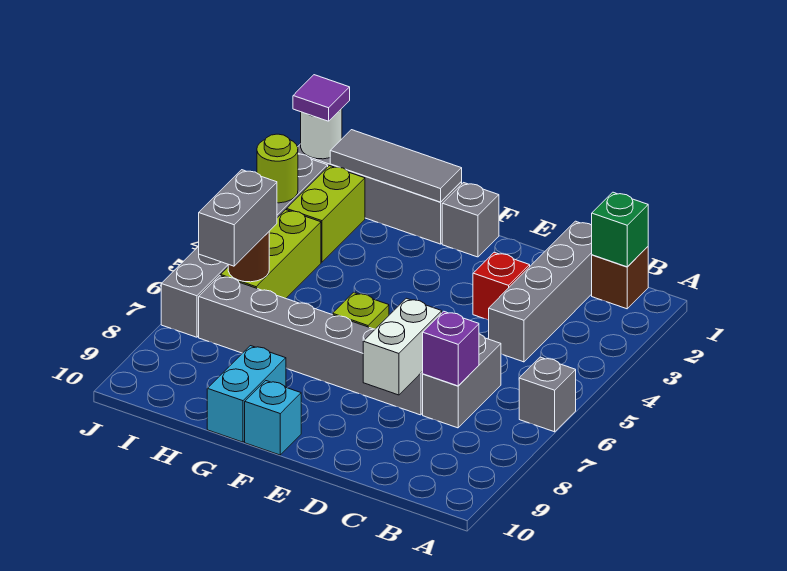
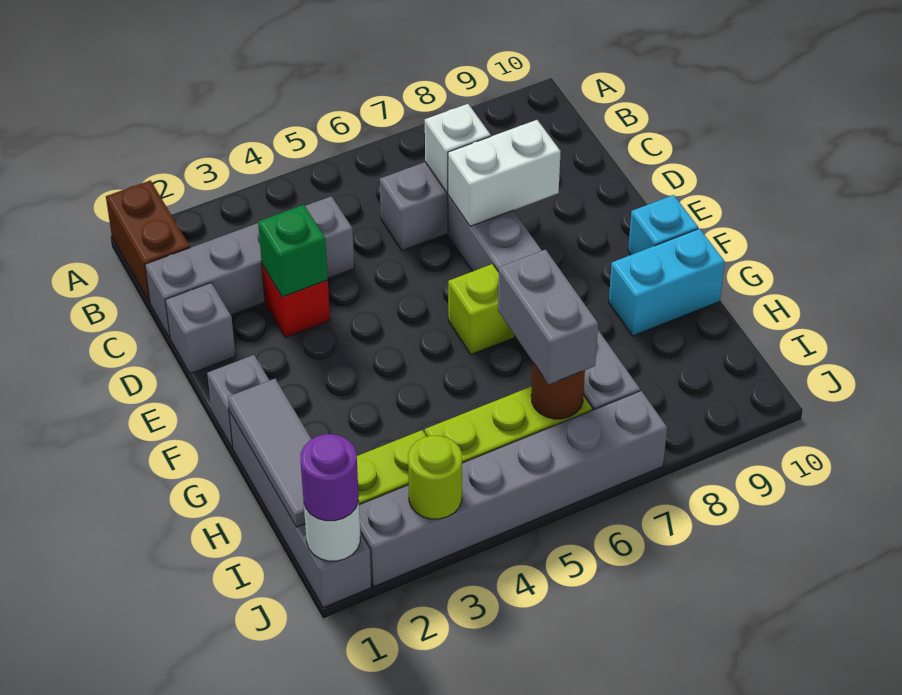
grey 1x1 brick [519,357,576,432] -> grey 1x1 brick moved to [165,283,235,374]
brown 1x1 brick [592,247,648,309] -> brown 1x2 brick [106,180,190,303]
green 1x1 brick [592,192,648,267] -> green 1x1 brick moved to [258,205,328,297]
purple 1x1 brick [423,311,479,386] -> white 1x1 brick [425,104,491,193]
grey 1x2 brick [199,170,277,266] -> grey 1x2 brick turned to [498,250,598,384]
purple 1x1 tile [293,75,350,121] -> purple 1x1 round brick [300,434,359,521]

